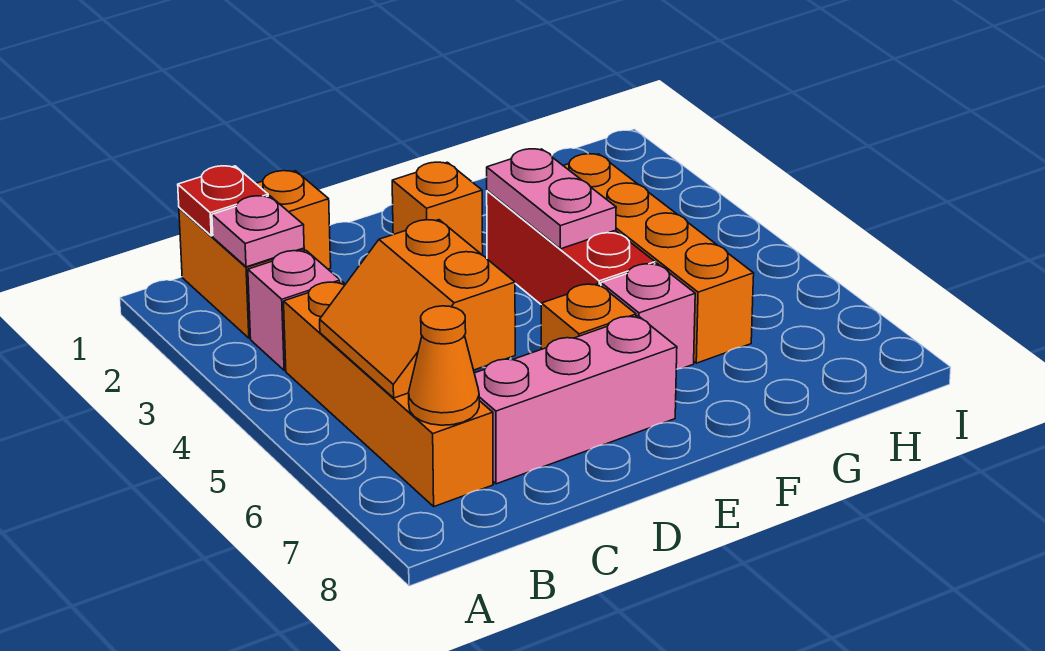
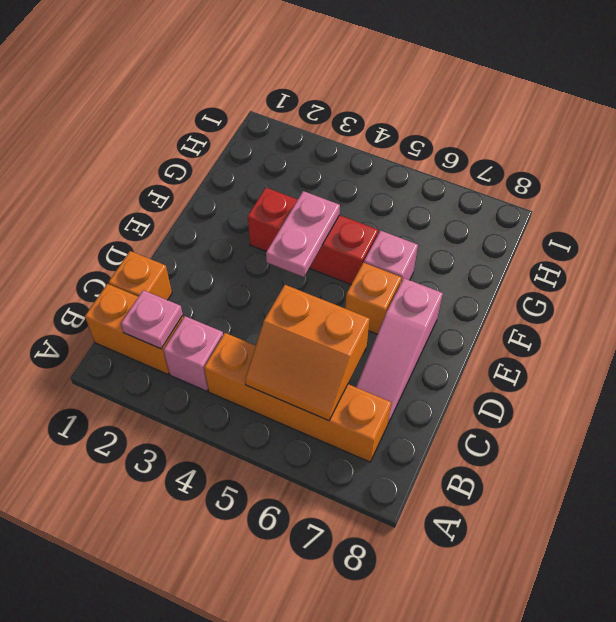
red 1x1 plate [178,166,268,236] -> none
orange 1x1 cone [409,306,479,425] -> none
pink 1x3 brick [474,316,677,484] -> pink 1x3 slope [356,278,443,423]
orange 1x1 brick [392,162,483,255] -> none
pink 1x2 plate [487,149,616,249] -> pink 1x2 plate turned to [266,191,340,277]
orange 1x4 brick [563,154,754,363] -> none

